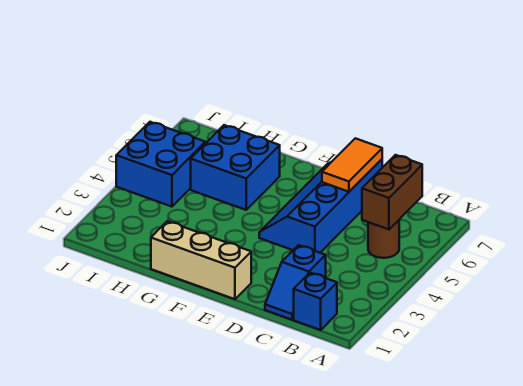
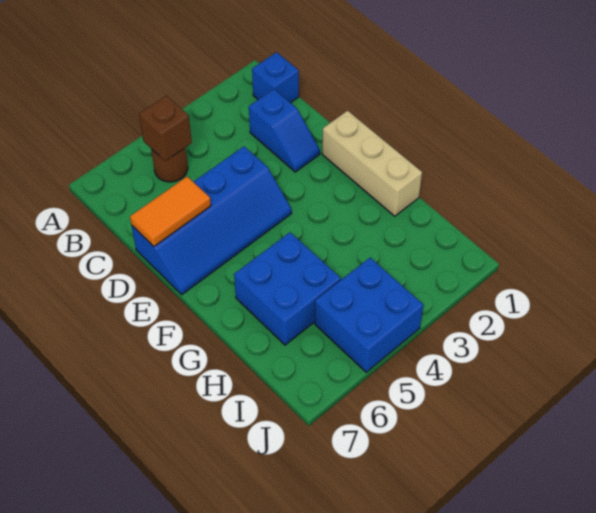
brown 1x2 brick [362,155,422,229] -> brown 1x1 brick [139,96,192,161]
blue 1x2 slope [265,245,326,320] -> blue 1x2 slope turned to [249,89,320,172]

